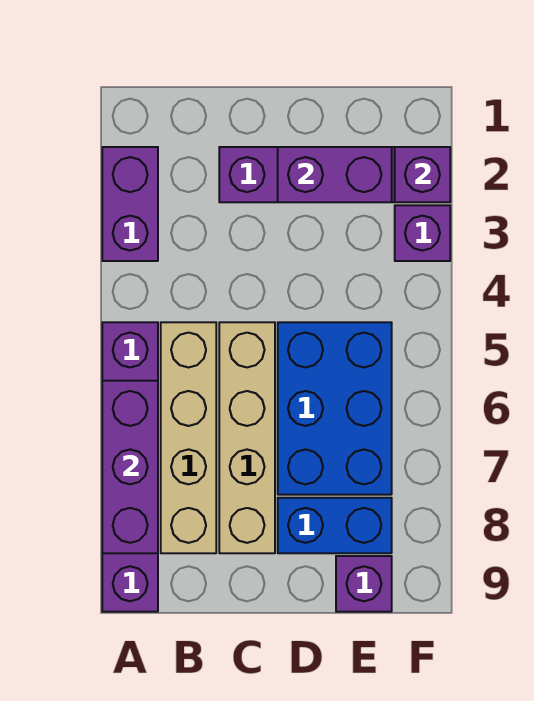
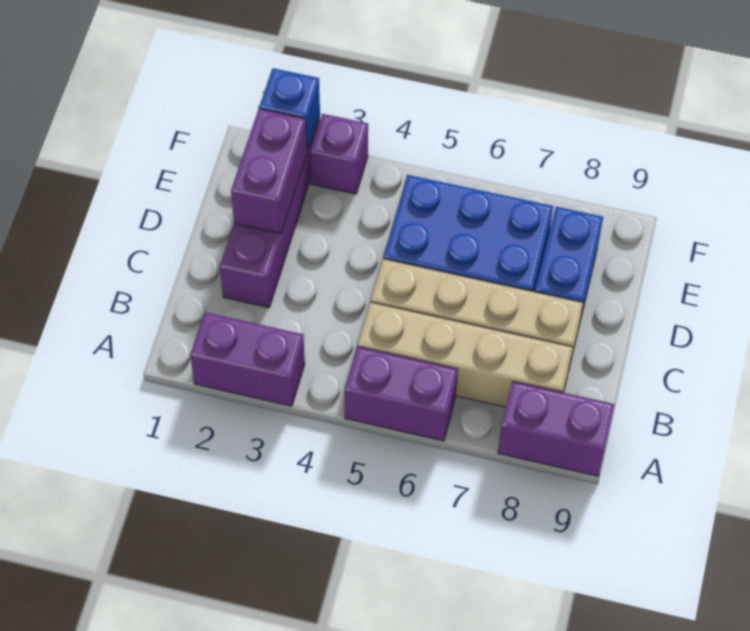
purple 1x3 brick [102,381,158,553] -> none
purple 1x1 brick [336,556,392,612] -> none
purple 1x1 brick [395,147,450,202] -> blue 1x1 brick [259,68,320,151]

